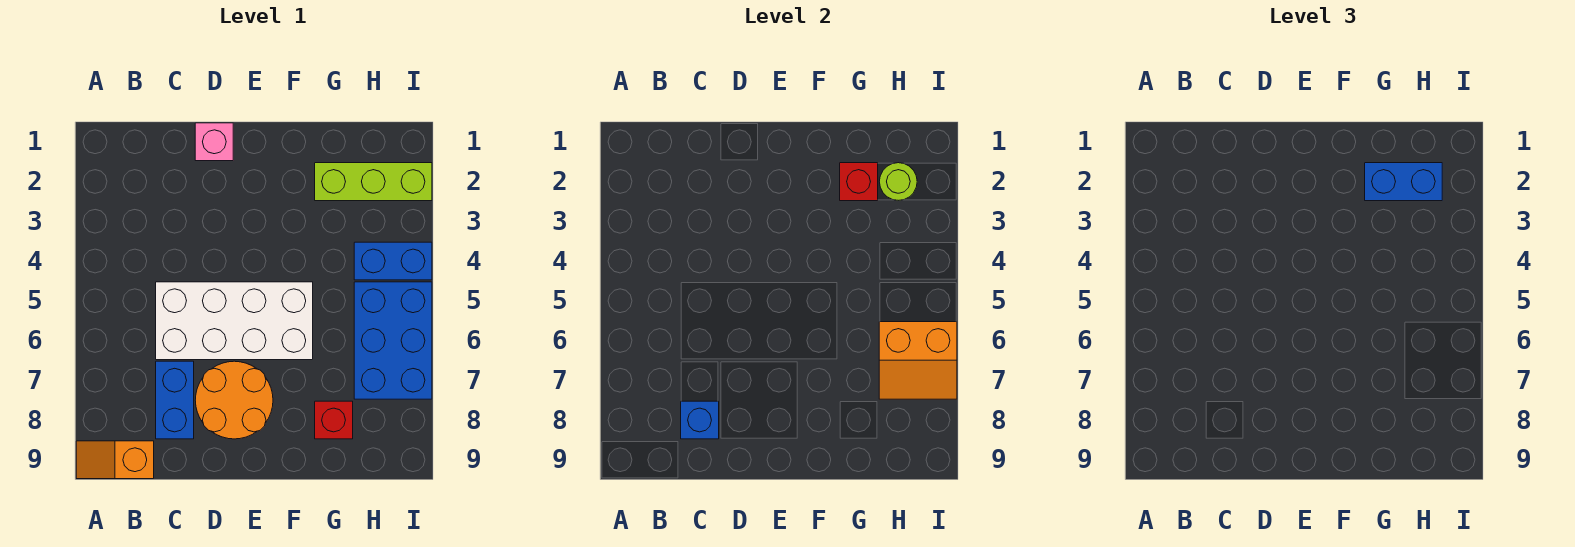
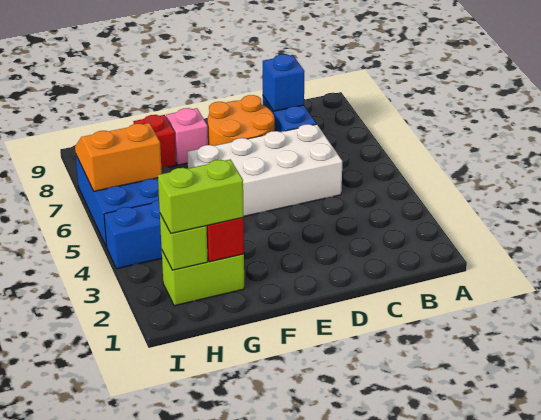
orange 1x2 slope [76,441,154,479] -> none
pink 1x1 brick [195,123,233,161] -> pink 1x1 brick moved to [166,108,208,165]
lime 1x3 brick [315,163,432,201] -> lime 1x2 brick [162,251,244,306]
blue 1x2 brick [1365,163,1442,201] -> lime 1x2 brick [158,159,244,234]
lime 1x1 round brick [879,163,917,200] -> lime 1x1 brick [160,214,208,270]

